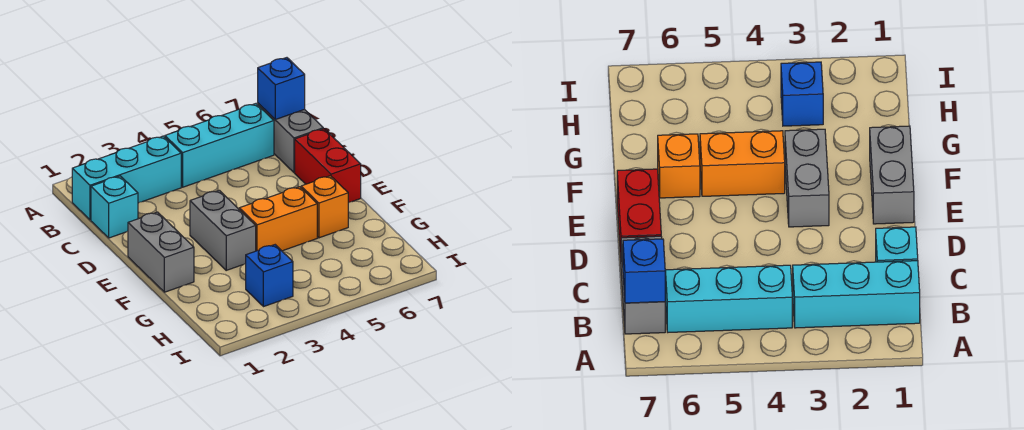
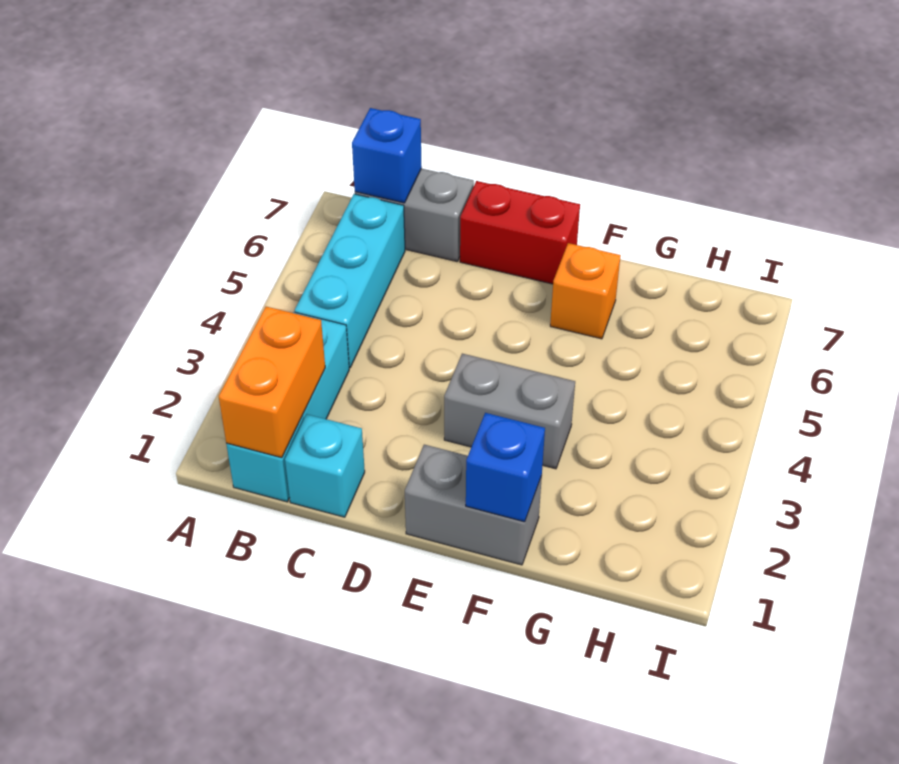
orange 1x2 brick [239,187,317,251] -> orange 1x2 brick moved to [219,307,325,458]
blue 1x1 brick [246,245,293,307] -> blue 1x1 brick moved to [466,413,545,522]

